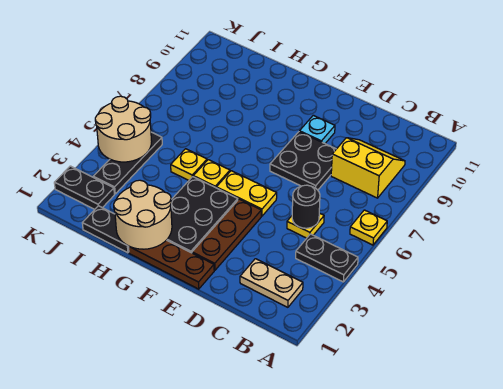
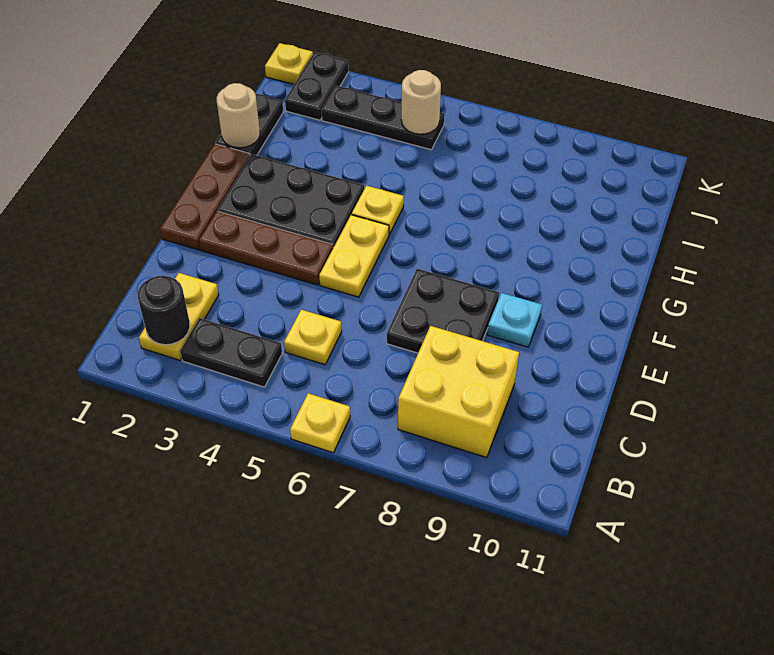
black 1x2 plate [296,234,358,282] -> black 1x2 plate turned to [180,318,282,387]
tan 1x2 plate [240,259,303,307] -> yellow 1x2 plate [139,273,219,360]
yellow 2x2 slope [331,138,405,198] -> yellow 2x2 brick [398,326,519,458]
black 1x1 round brick [292,185,320,228] -> black 1x1 round brick moved to [138,276,190,345]
tan 2x2 round brick [114,180,172,249] -> tan 1x1 round brick [217,83,260,148]
yellow 1x1 plate [171,149,207,180] -> yellow 1x1 plate moved to [265,43,313,84]
tan 2x2 round brick [95,96,152,162] -> tan 1x1 round brick [401,70,441,134]

